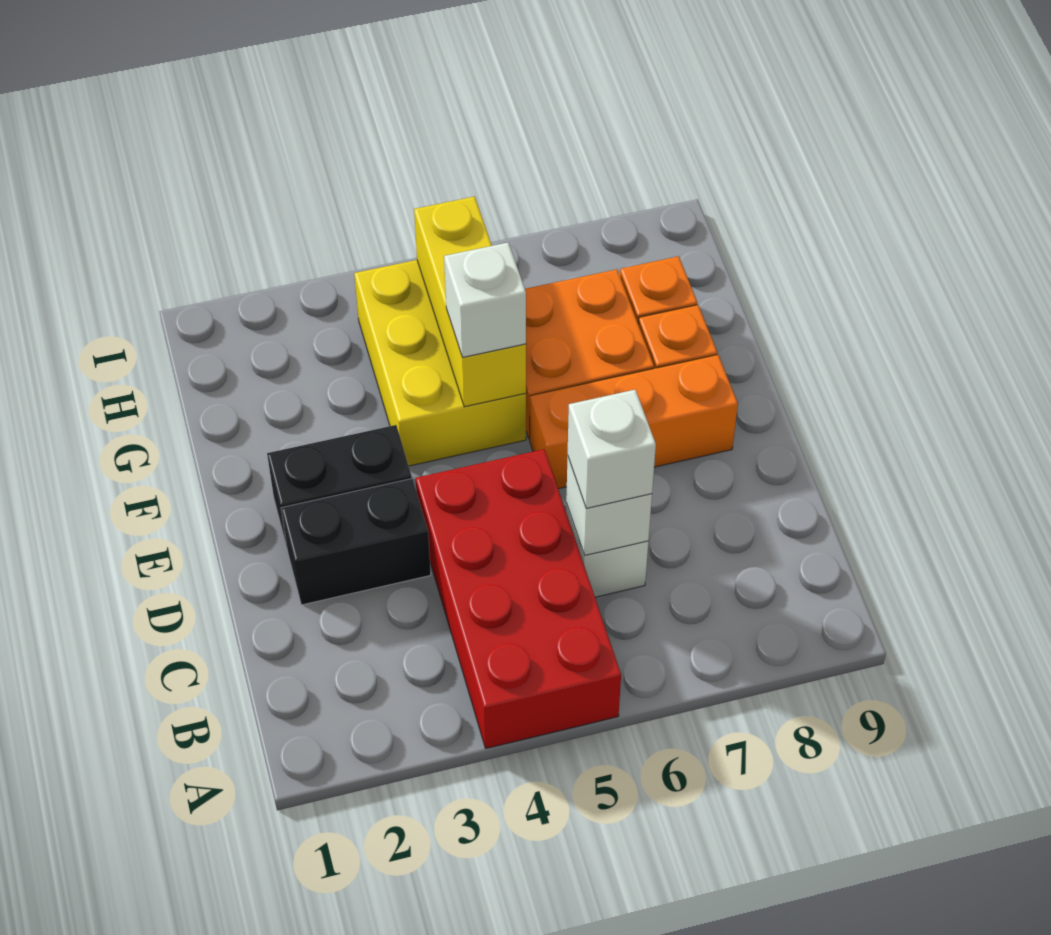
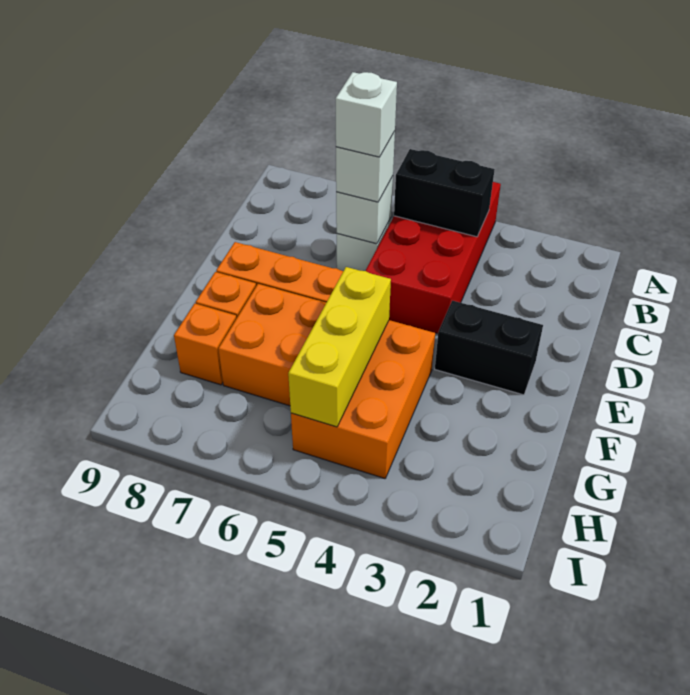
black 1x2 brick [281,479,431,605] -> black 1x2 brick moved to [394,149,495,237]
yellow 2x3 brick [354,260,526,466] -> orange 2x3 brick [291,320,435,479]
white 1x1 brick [444,243,526,358] -> white 1x1 brick moved to [335,72,397,157]

